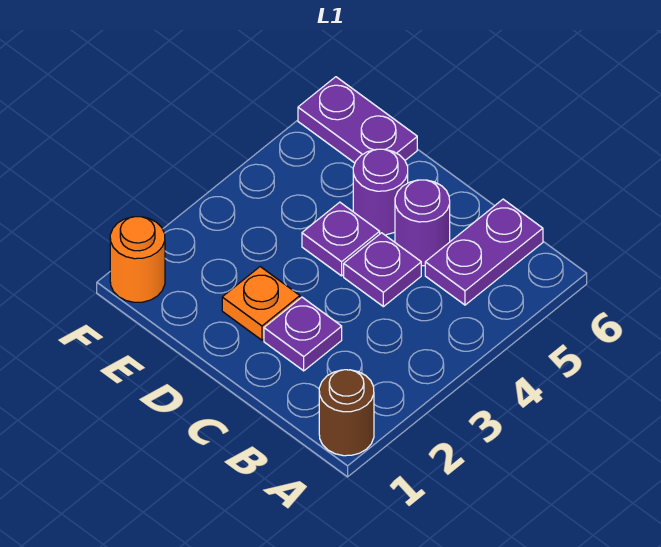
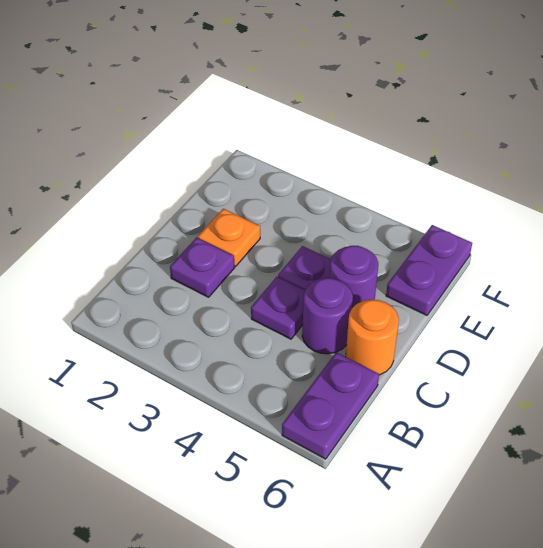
brown 1x1 round brick [319,370,374,456] -> none
purple 1x2 plate [425,199,543,305] -> purple 1x2 plate turned to [282,352,379,459]
orange 1x1 round brick [110,217,165,302] -> orange 1x1 round brick moved to [346,300,399,375]

